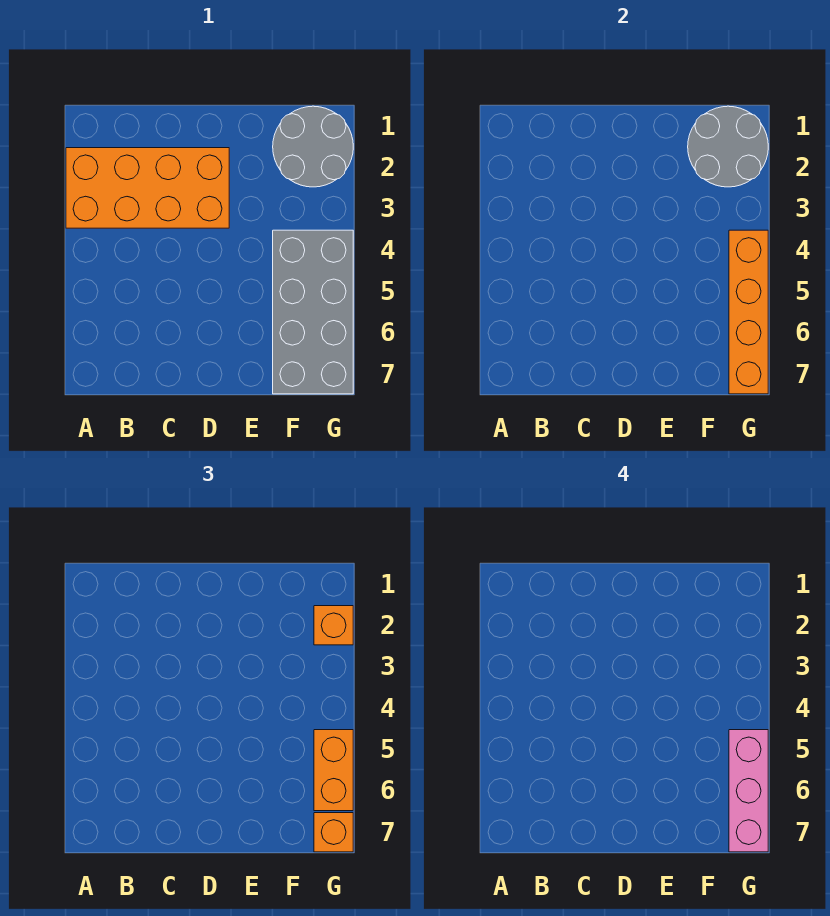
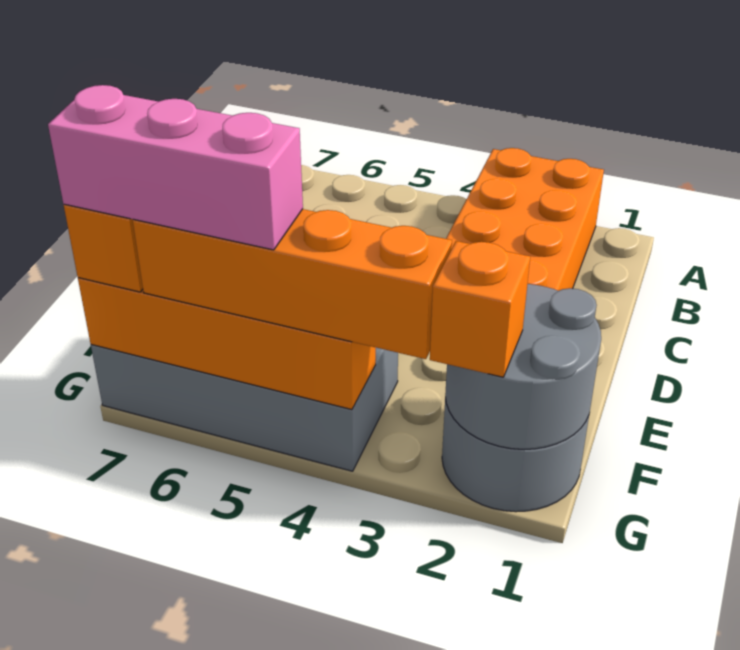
orange 1x2 brick [314,730,353,811] -> orange 1x4 brick [133,209,452,359]

